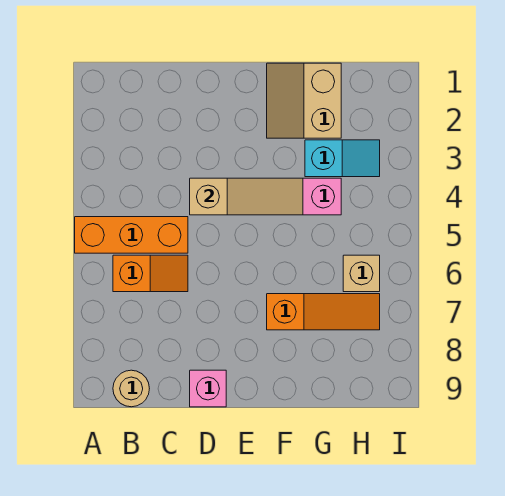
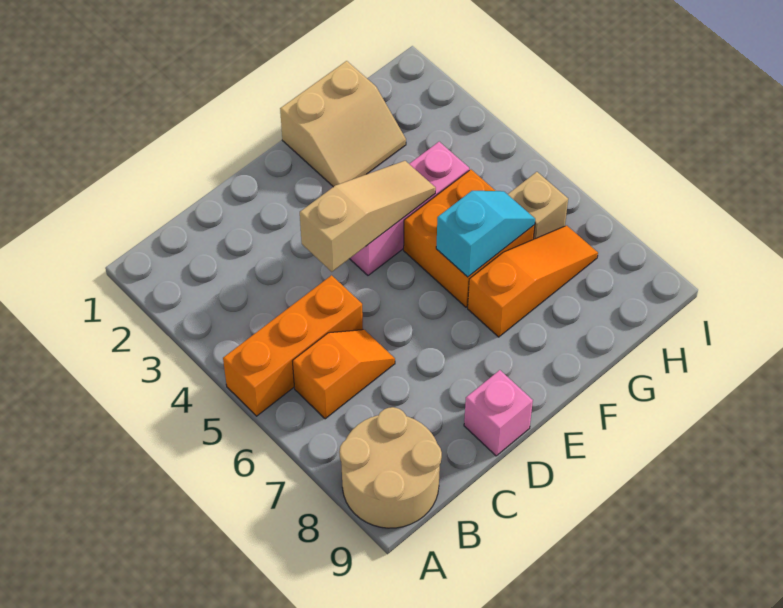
tan 1x1 round brick [113,370,149,407] -> tan 2x2 round brick [339,407,442,528]
tan 2x2 slope [267,63,341,138] -> tan 2x2 slope turned to [280,61,406,187]
none -> orange 2x2 brick [404,170,535,307]
cyan 1x2 slope [305,140,380,177] -> cyan 1x2 slope moved to [436,191,535,277]

